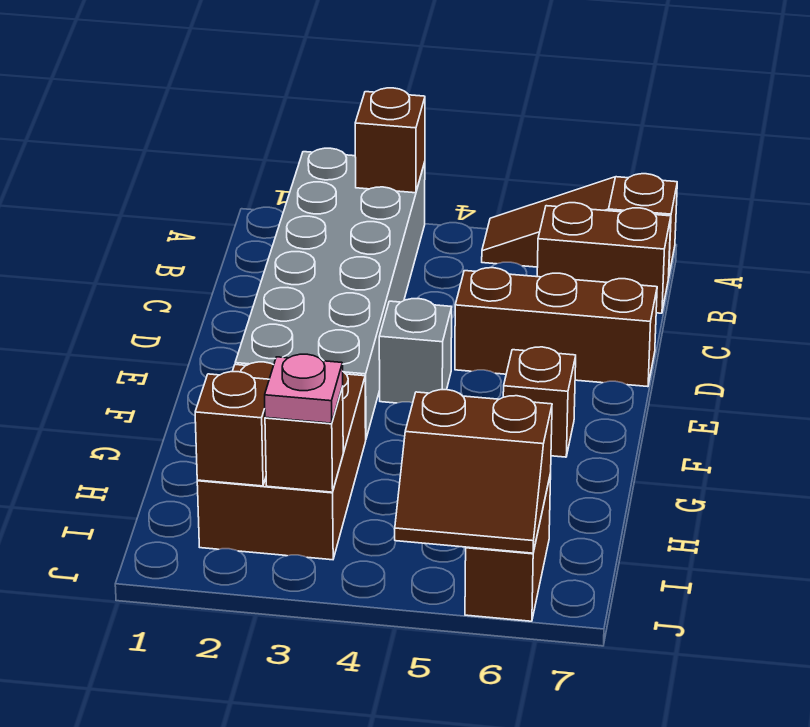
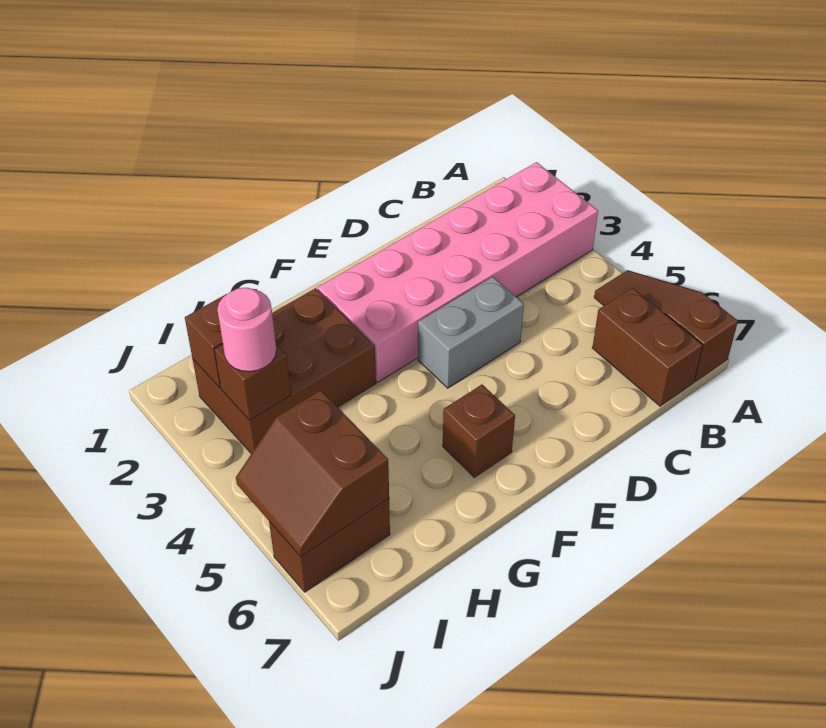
grey 2x6 brick [235,148,425,438] -> pink 2x6 brick [317,162,598,382]
brown 1x1 brick [355,88,425,193] -> none
brown 1x3 brick [455,268,657,387] -> none
grey 1x1 brick [379,299,452,403] -> grey 1x2 brick [418,277,524,388]
pink 1x1 plate [265,354,343,423] -> pink 1x1 round brick [217,288,276,372]

